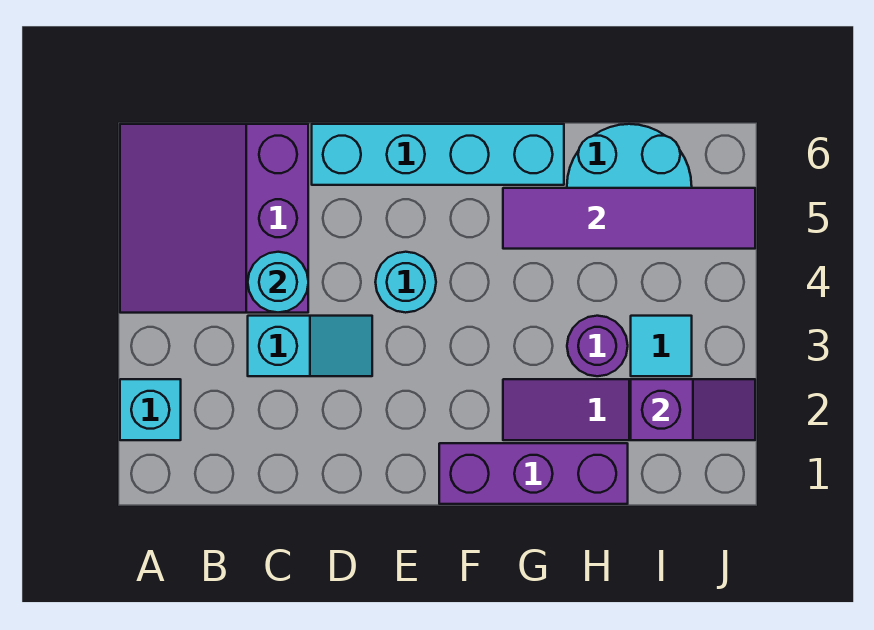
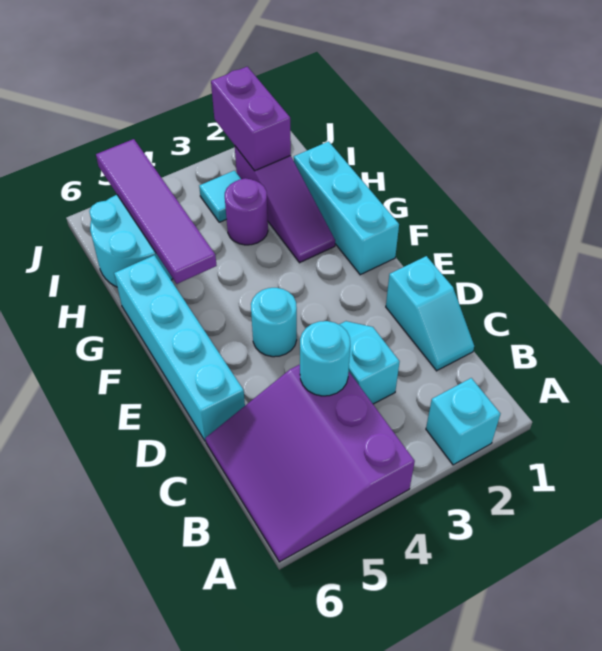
purple 3x3 slope [120,124,308,313] -> purple 3x3 slope turned to [206,365,415,562]
none -> cyan 1x2 slope [386,256,474,371]
purple 1x3 brick [439,443,628,504] -> cyan 1x3 brick [294,142,399,275]
purple 1x2 slope [631,379,755,440] -> purple 1x2 brick [211,67,291,171]

